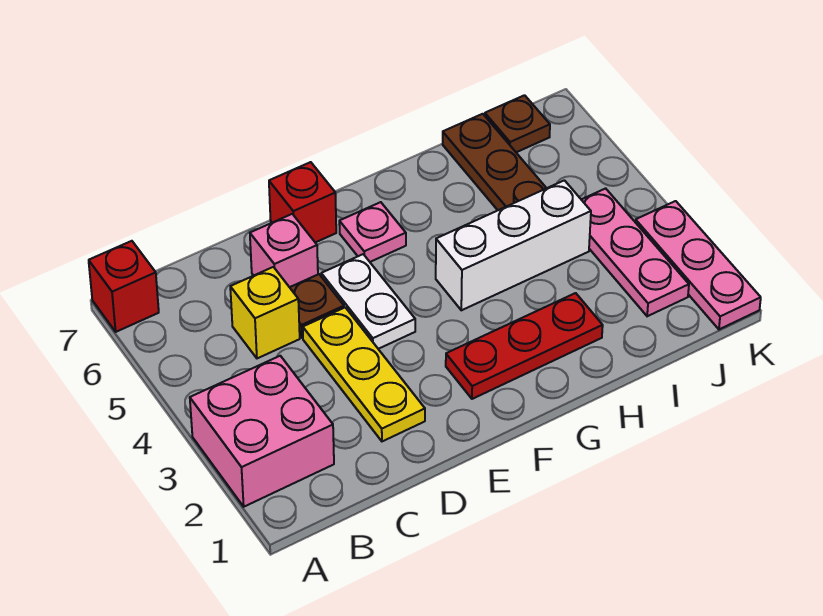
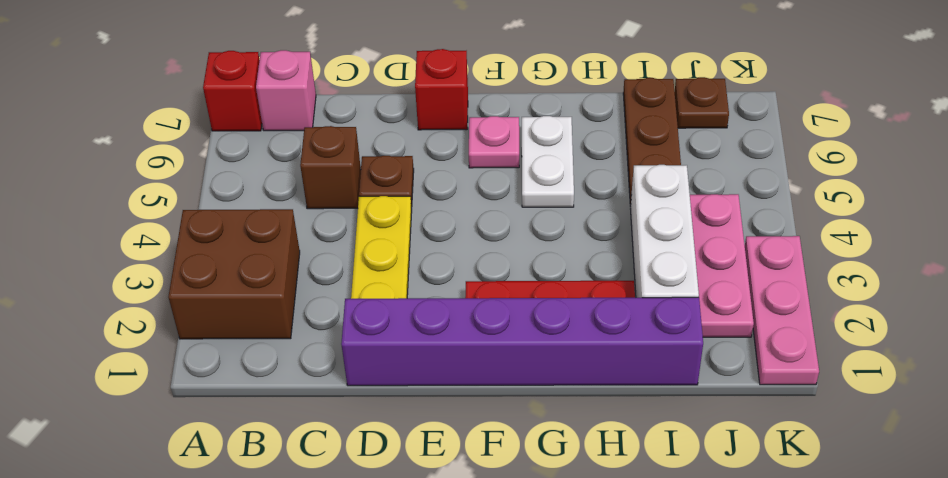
pink 2x2 brick [190,356,334,507] -> brown 2x2 brick [168,209,300,339]
yellow 1x1 brick [230,267,300,358] -> brown 1x1 brick [300,126,361,209]
none -> purple 1x6 brick [341,297,703,386]
pink 1x1 brick [250,214,318,287] -> pink 1x1 brick moved to [256,50,316,131]
white 1x2 plate [321,254,415,349] -> white 1x2 plate moved to [522,116,574,207]
white 1x3 brick [436,180,591,310] -> white 1x3 brick turned to [631,165,699,298]

